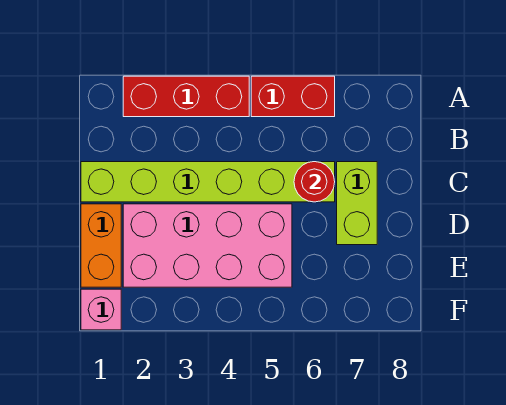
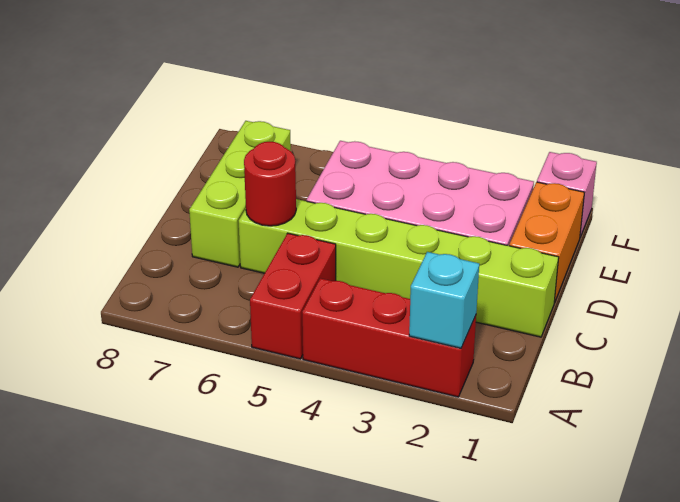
none -> cyan 1x1 brick [409,252,479,348]
red 1x2 brick [251,76,335,117] -> red 1x2 brick turned to [250,233,336,359]
lime 1x2 brick [337,162,377,245] -> lime 1x3 brick [189,121,291,267]

